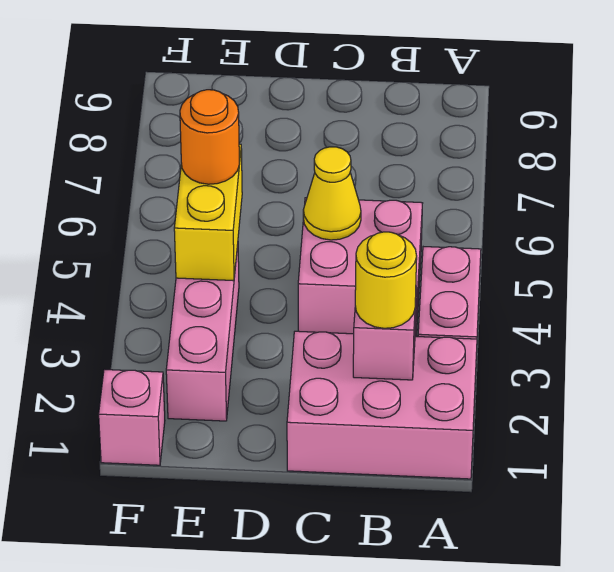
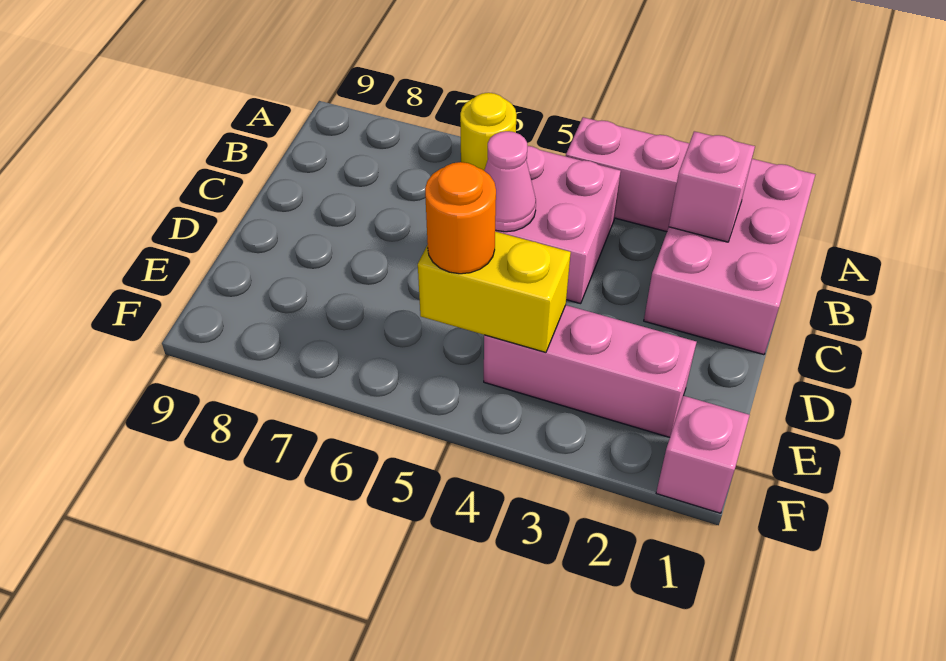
yellow 1x1 round brick [355,232,417,328] -> yellow 1x1 round brick moved to [460,93,516,170]
yellow 1x1 cone [303,147,361,240] -> pink 1x1 cone [484,131,536,232]

